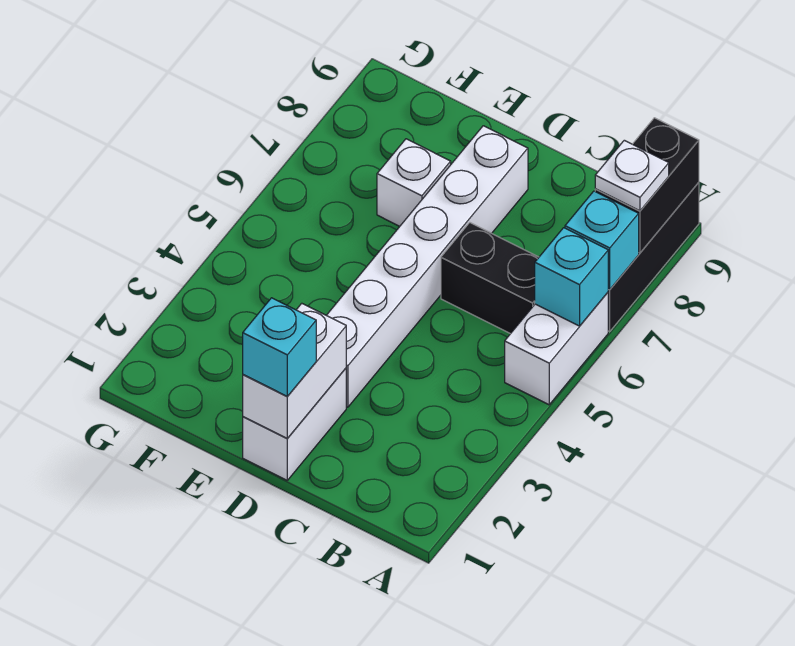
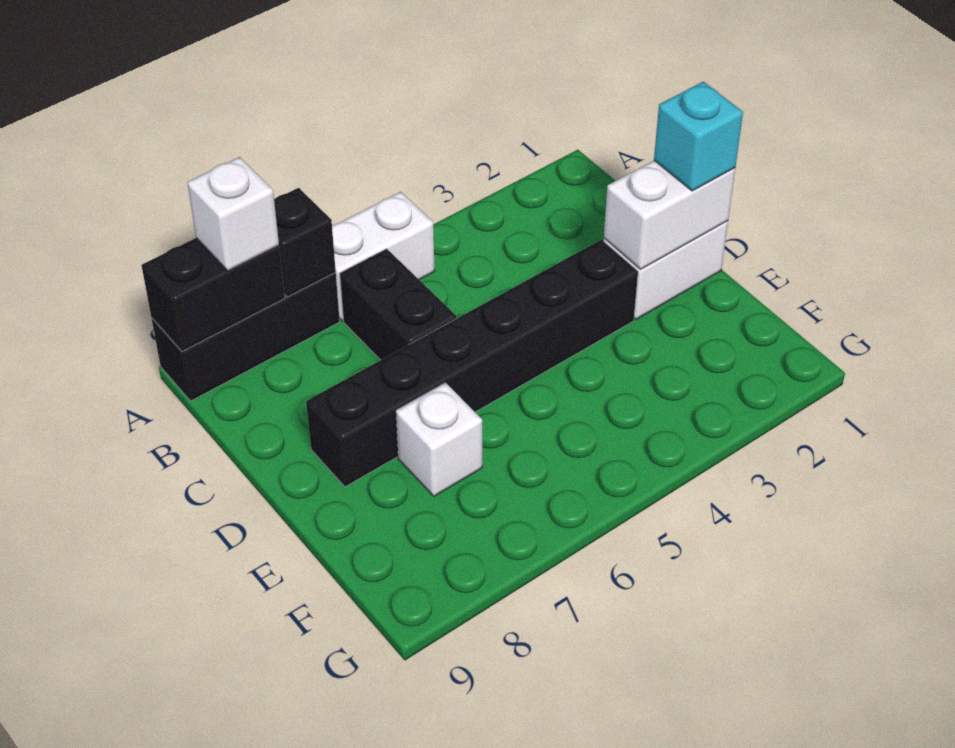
cyan 1x1 brick [535,228,608,326] -> none
cyan 1x1 brick [565,191,639,289] -> black 1x1 brick [274,188,336,297]
white 1x1 plate [595,140,669,211] -> white 1x1 brick [187,157,279,271]
white 1x6 brick [327,126,528,407] -> black 1x6 brick [306,240,638,487]

